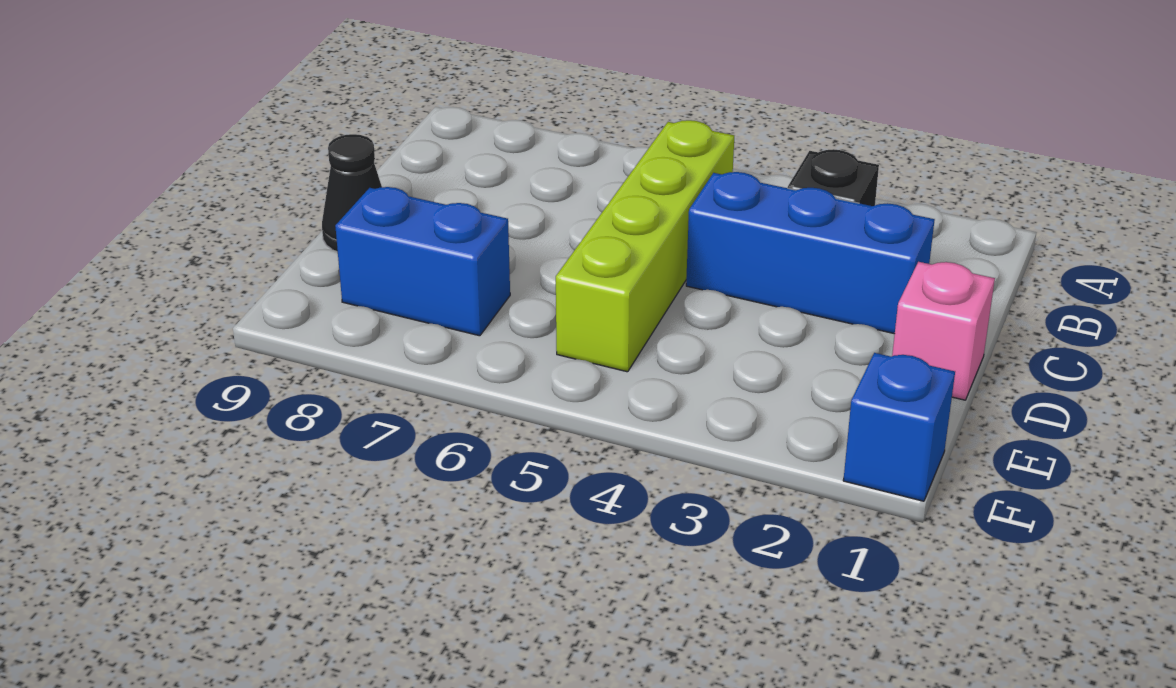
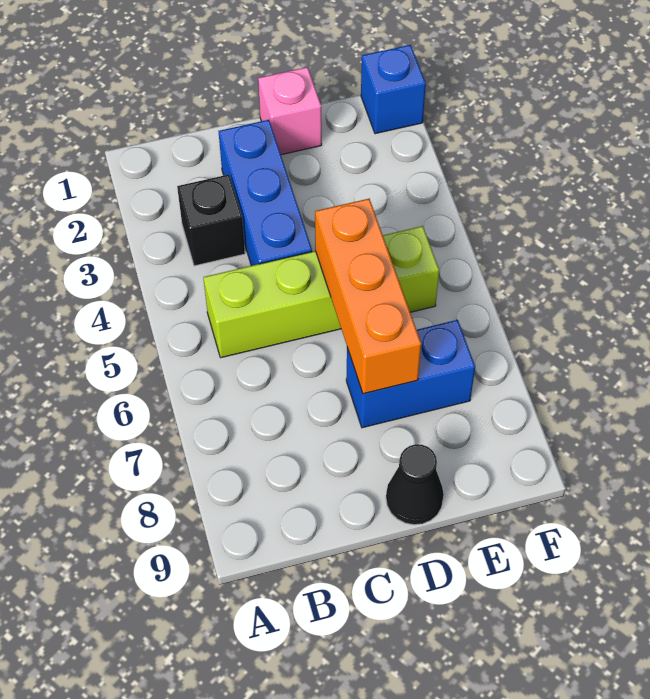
none -> orange 1x3 brick [315,199,421,394]
blue 1x2 brick [335,187,510,336] -> blue 1x2 brick turned to [346,320,475,428]

